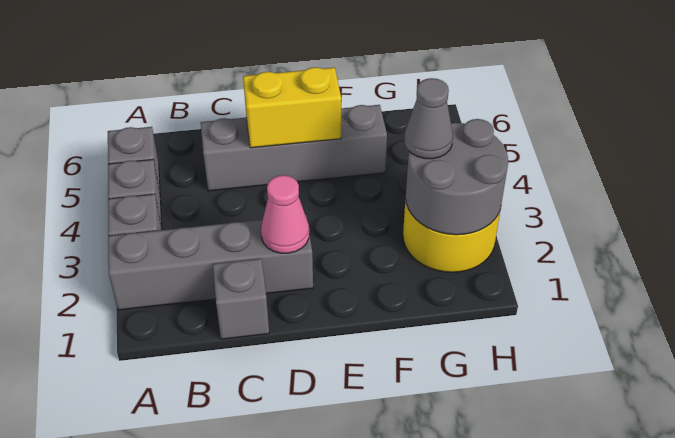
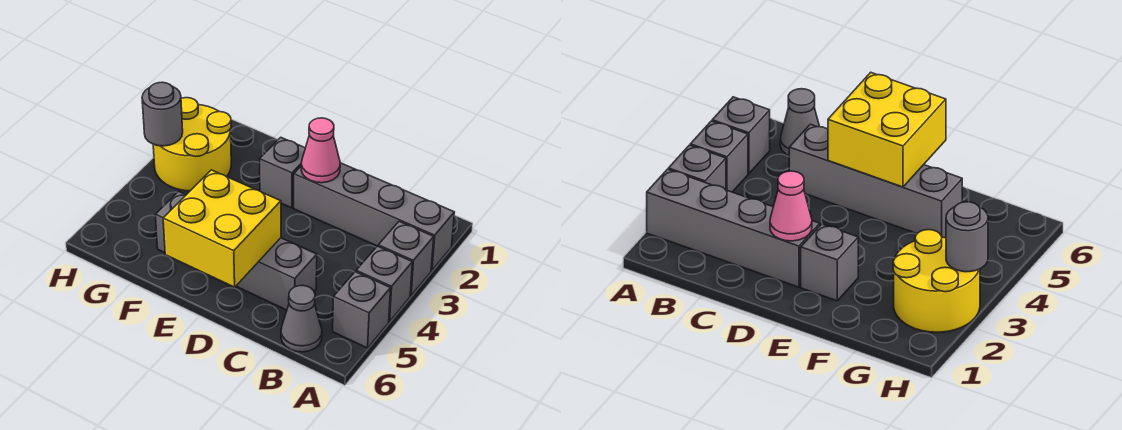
grey 1x1 brick [213,259,269,339] -> grey 1x1 brick moved to [260,137,305,208]
yellow 1x2 brick [243,67,341,148] -> yellow 2x2 brick [163,170,281,287]
grey 2x2 round brick [406,119,508,235] -> grey 1x1 round brick [142,82,183,146]
grey 1x1 cone [404,78,453,159] -> grey 1x1 cone moved to [281,285,322,352]

